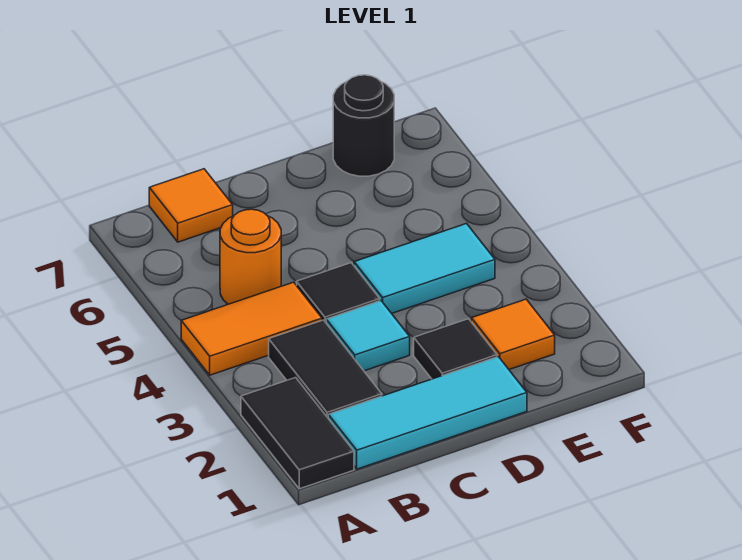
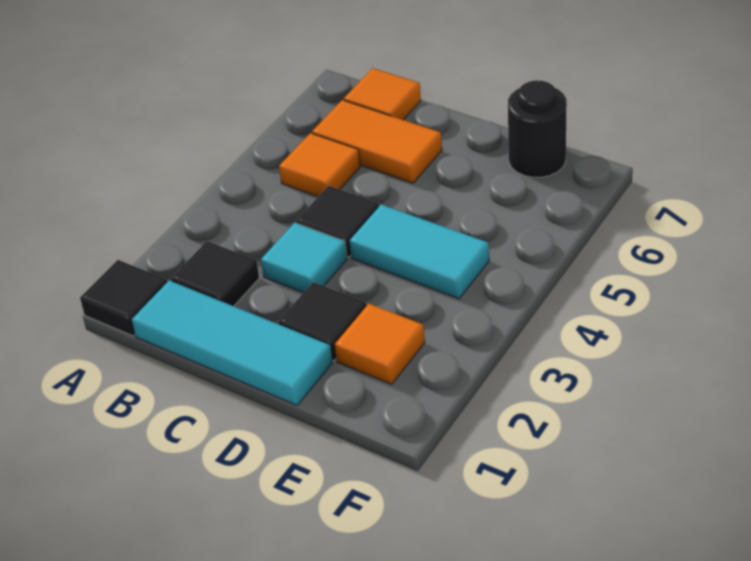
black 1x2 tile [241,378,354,489] -> black 1x1 tile [80,260,167,336]
orange 1x2 tile [181,282,322,375] -> orange 1x2 tile moved to [312,100,442,183]
black 1x2 tile [269,320,382,418] -> black 1x1 tile [171,241,259,306]
orange 1x1 round brick [220,209,281,304] -> orange 1x1 tile [279,133,360,197]

